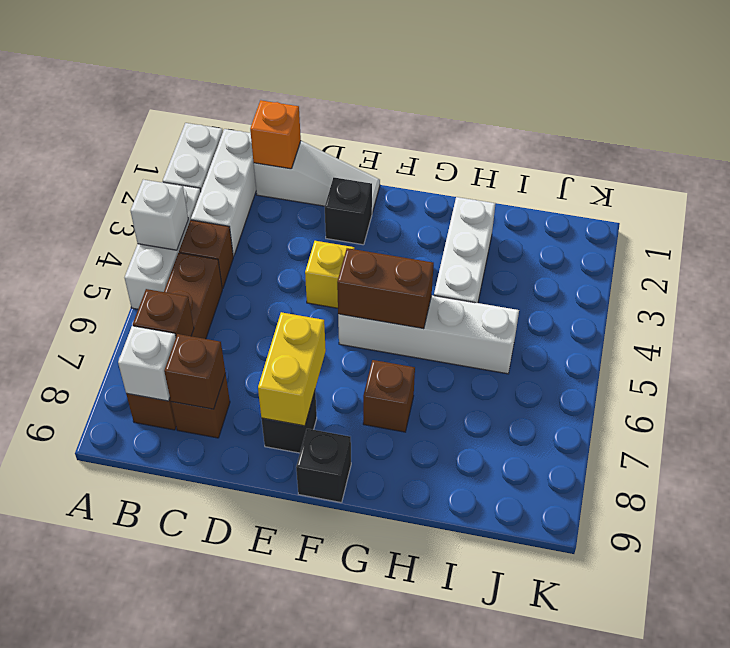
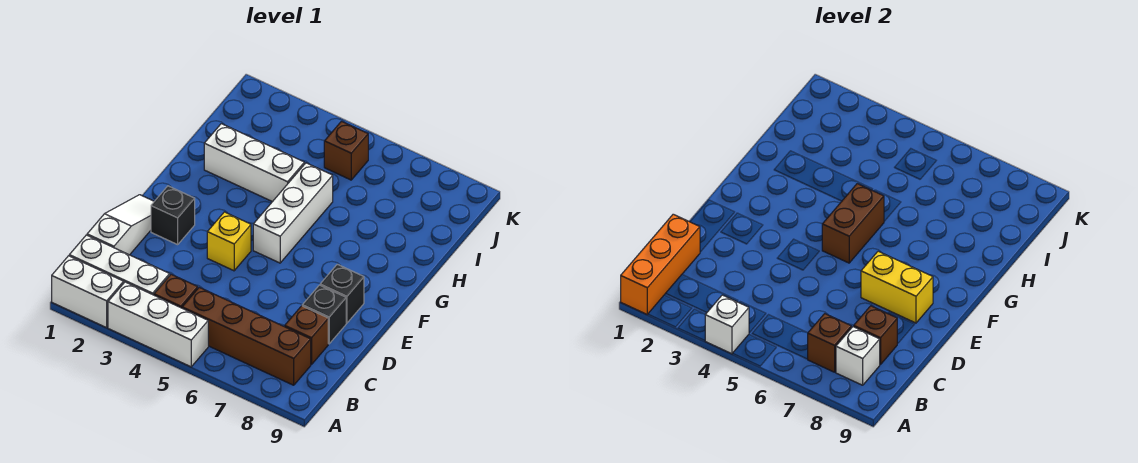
orange 1x1 brick [250,100,301,169] -> orange 1x3 brick [621,214,700,314]
white 1x4 brick [338,295,519,374] -> white 1x3 brick [253,163,333,263]
black 1x1 brick [296,429,351,503] -> black 1x1 brick moved to [302,285,346,344]
brown 1x1 brick [363,360,415,432] -> brown 1x1 brick moved to [324,121,368,180]

